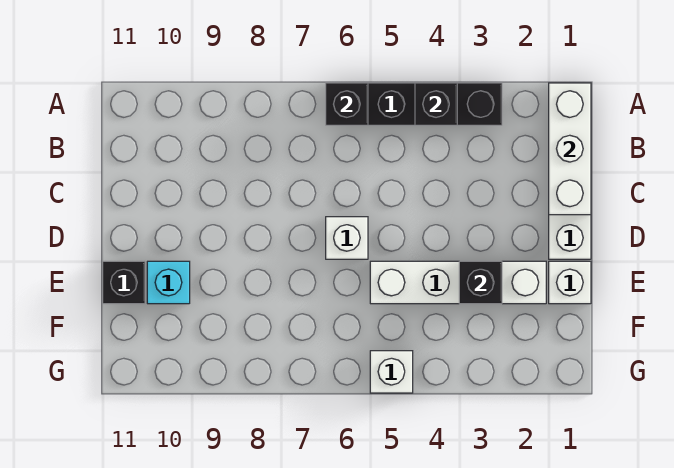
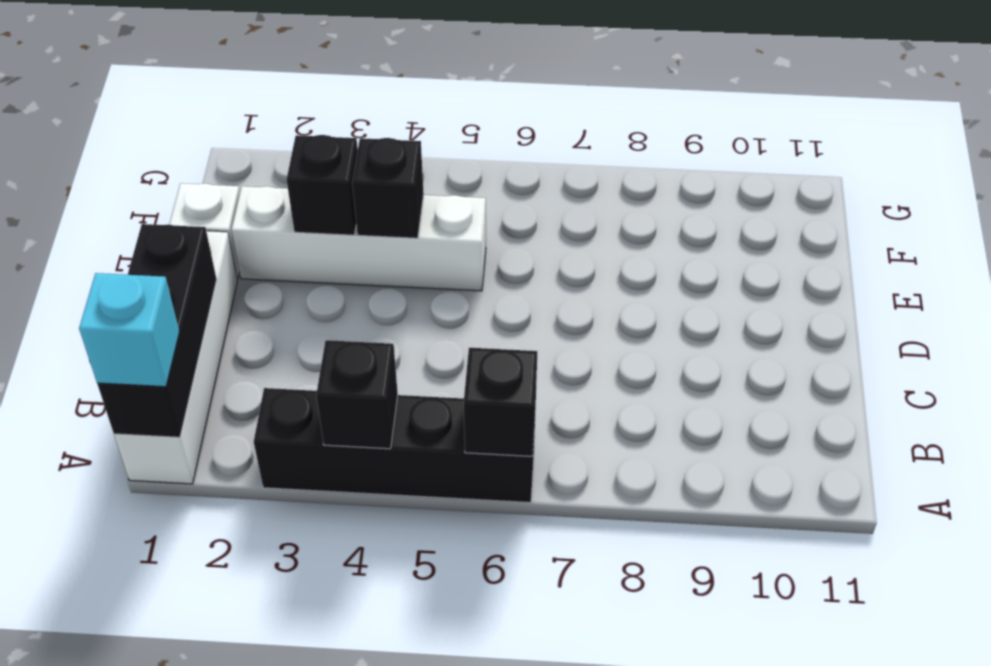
white 1x3 brick [549,83,591,215] -> black 1x3 brick [97,224,217,437]
white 1x1 brick [326,217,368,259] -> none
cyan 1x1 brick [147,261,190,304] -> cyan 1x1 brick moved to [79,273,180,387]
black 1x1 brick [103,261,145,304] -> black 1x1 brick moved to [352,138,424,238]
white 1x1 brick [370,351,413,393] -> none

